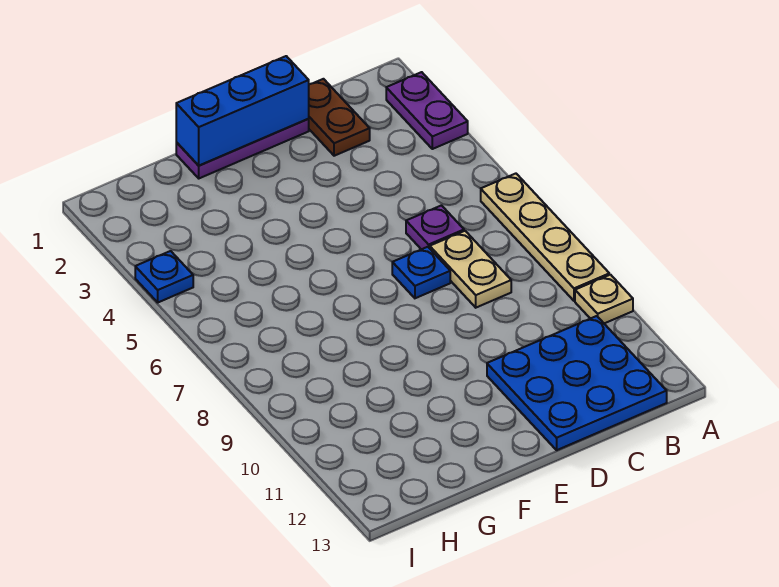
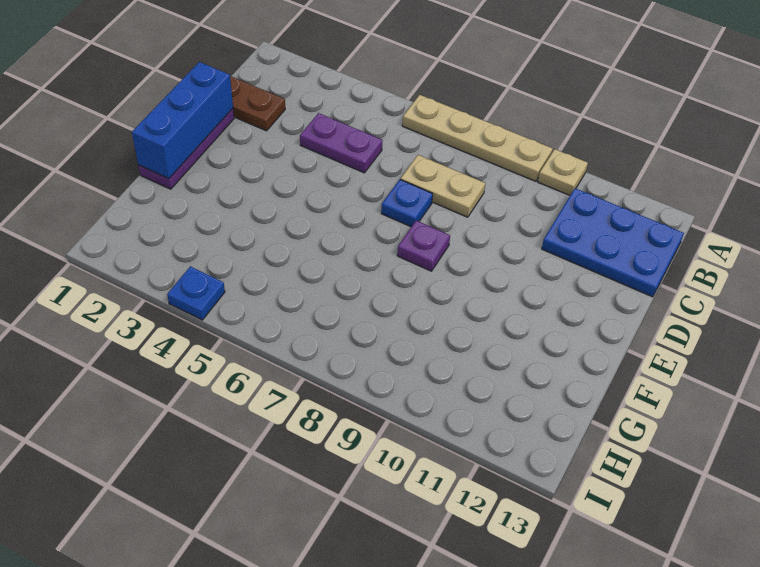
purple 1x2 plate [386,72,468,149] -> purple 1x2 plate moved to [300,113,383,173]
blue 3x3 plate [487,316,667,450] -> blue 2x3 plate [542,188,684,297]
purple 1x1 plate [406,205,464,249] -> purple 1x1 plate moved to [397,221,450,271]

